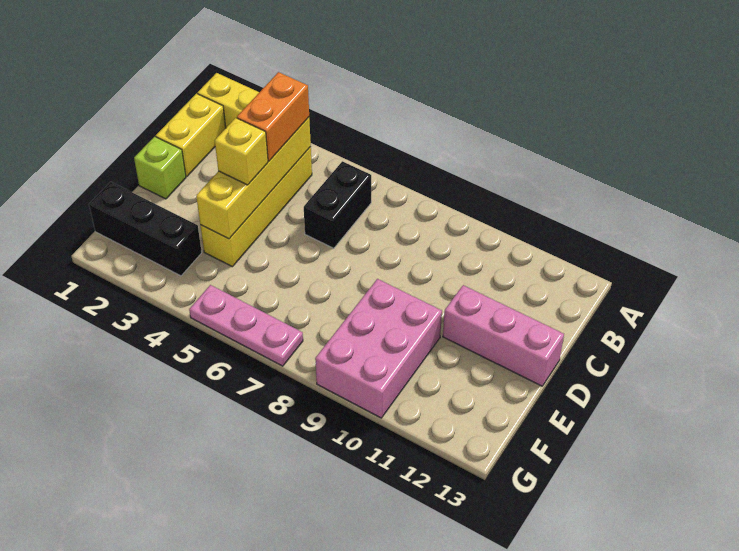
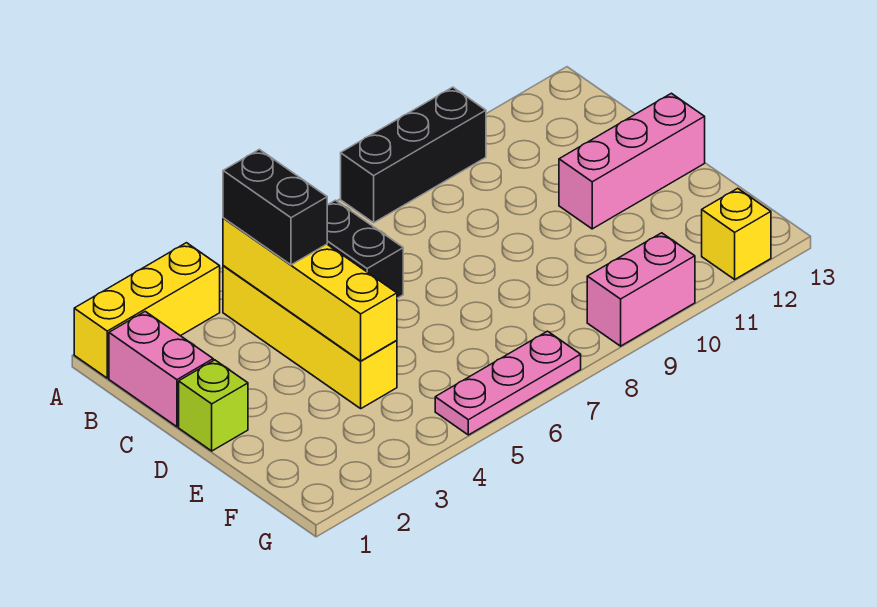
yellow 1x2 brick [156,94,226,177] -> pink 1x2 brick [109,311,213,427]
orange 1x2 brick [237,72,309,161] -> black 1x2 brick [223,149,327,265]
yellow 1x1 brick [215,118,268,185] -> yellow 1x1 brick moved to [702,188,771,279]
pink 2x3 brick [315,279,442,418] -> pink 1x2 brick [587,233,695,346]
black 1x3 brick [89,182,202,276] -> black 1x3 brick moved to [341,87,486,223]

